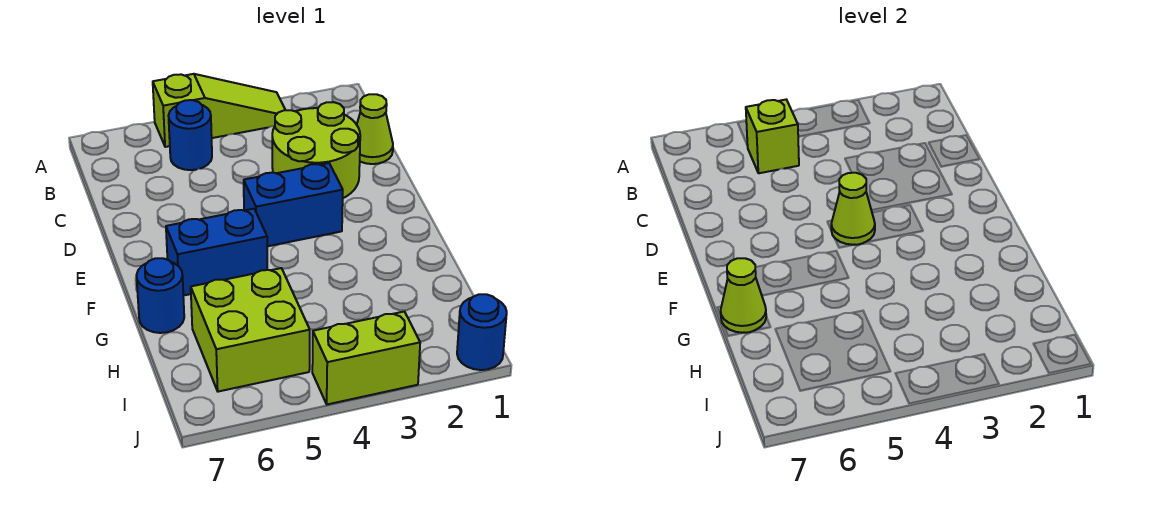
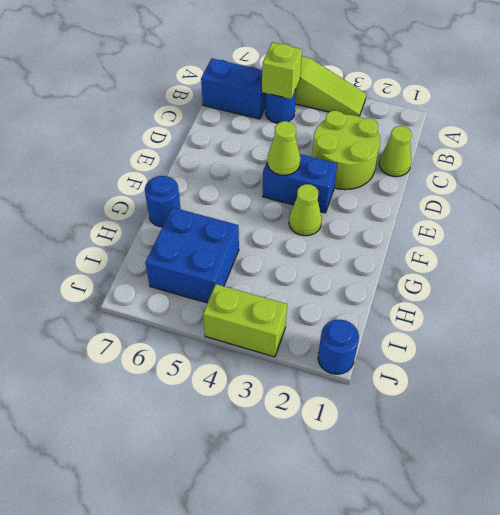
blue 1x2 brick [166,209,267,296] -> blue 1x2 brick moved to [201,58,266,119]
lime 1x1 cone [721,258,766,333] -> lime 1x1 cone moved to [289,184,322,236]
lime 2x2 brick [191,268,310,392] -> blue 2x2 brick [145,207,239,303]

